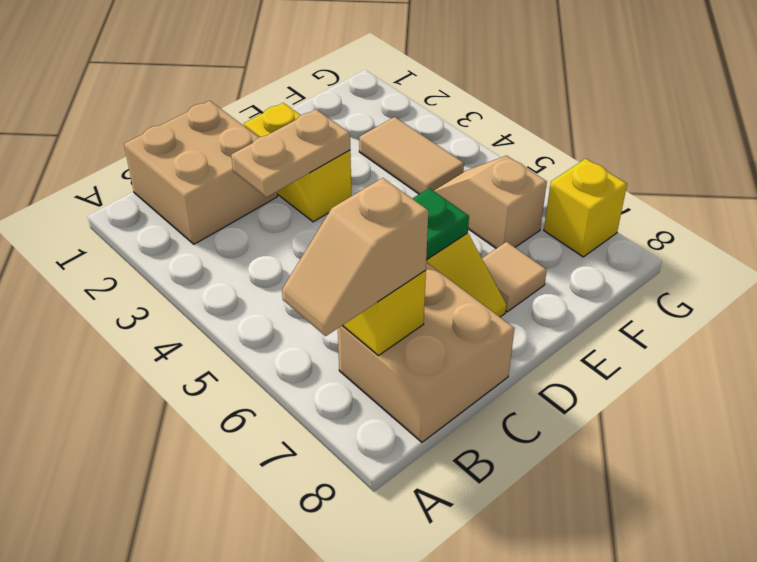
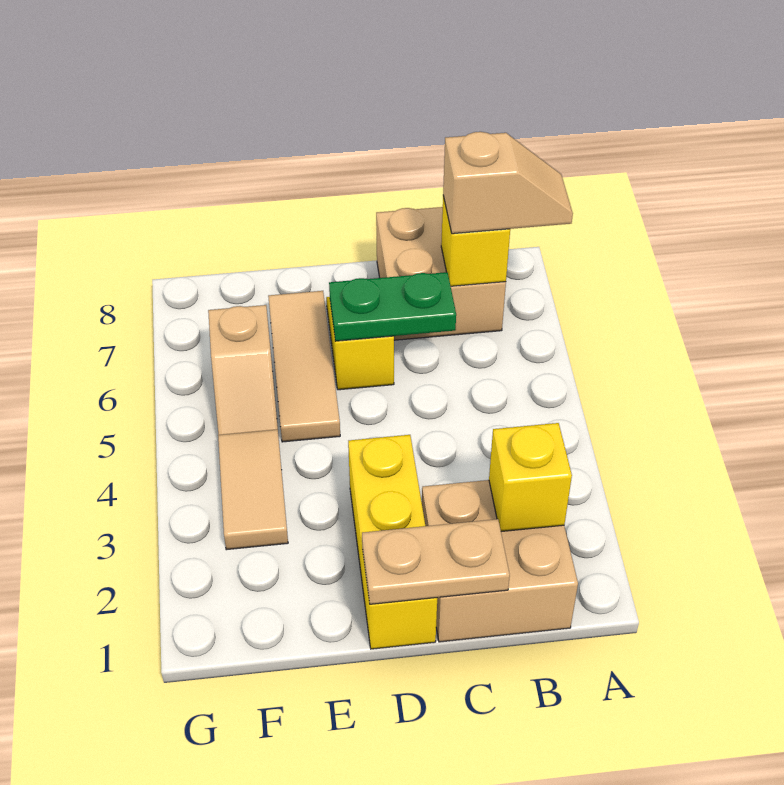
tan 1x2 plate [231,109,350,197] -> tan 1x2 plate moved to [362,519,510,604]
yellow 1x2 brick [244,103,351,222] -> yellow 1x3 brick [348,435,437,649]
tan 1x1 tile [482,242,547,312] -> tan 1x3 tile [268,291,340,442]
yellow 1x1 brick [544,159,627,257] -> yellow 1x1 brick moved to [489,423,572,532]

